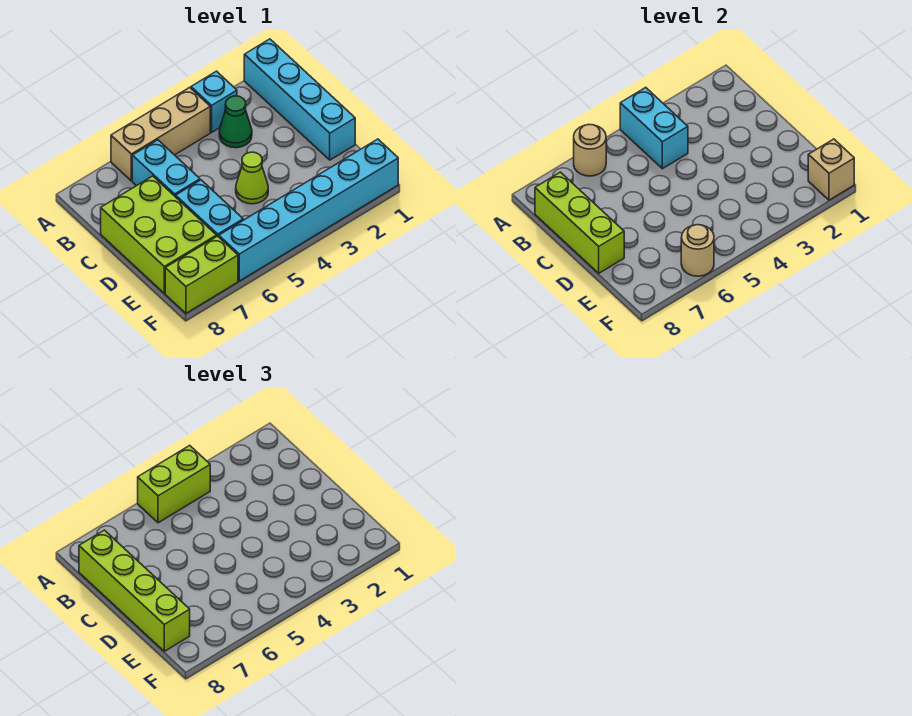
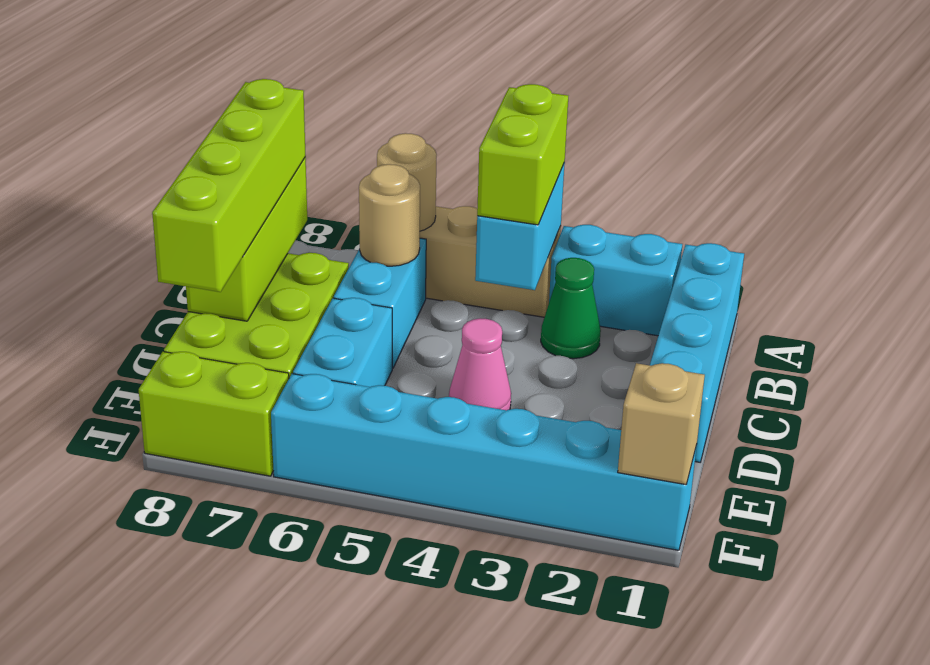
cyan 1x1 brick [191,71,237,132] -> cyan 1x2 brick [549,225,682,336]
lime 1x2 brick [138,445,210,523] -> lime 1x2 brick turned to [477,84,568,225]
lime 1x1 cone [236,152,268,204] -> pink 1x1 cone [449,318,511,410]
tan 1x1 round brick [681,225,714,276] -> tan 1x1 round brick moved to [359,164,420,266]

